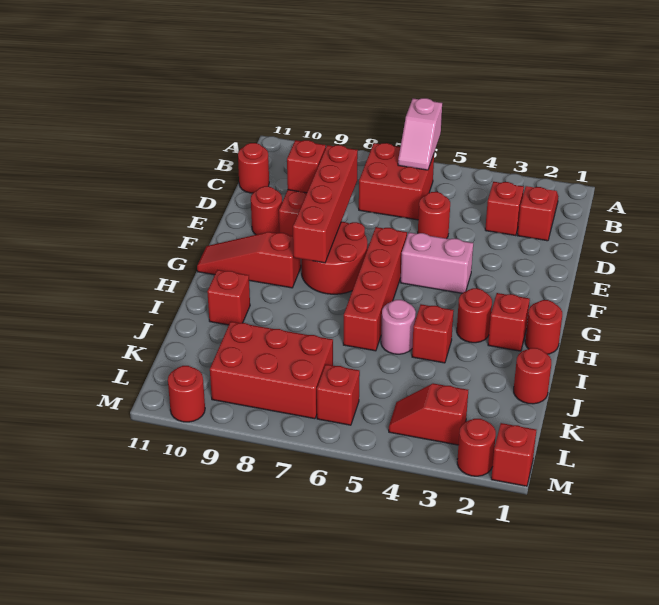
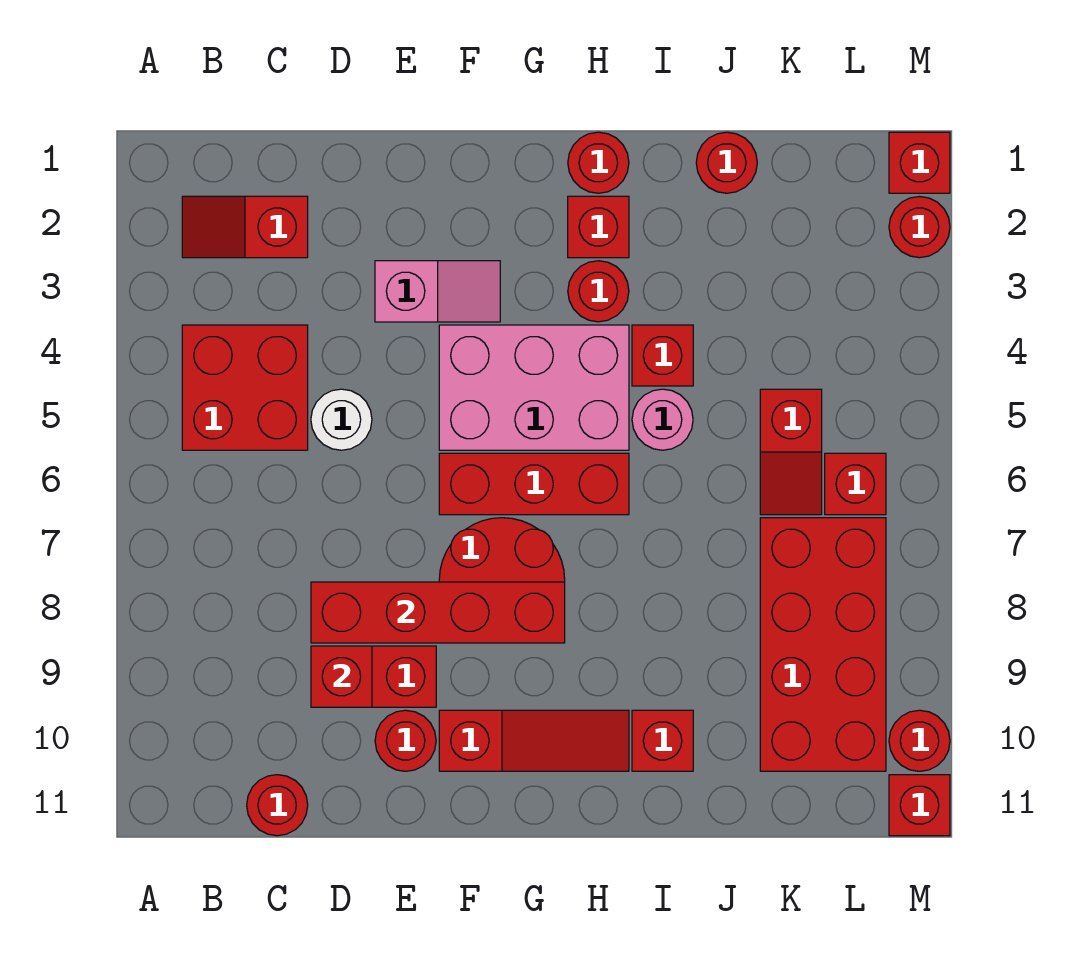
pink 1x2 slope [398,98,442,170] -> pink 1x2 slope moved to [375,261,500,322]
red 2x2 brick [359,143,434,220] -> red 2x2 brick moved to [182,325,308,450]
red 1x1 brick [485,182,524,236] -> red 1x1 brick moved to [889,775,950,836]
red 1x1 round brick [418,192,450,239] -> white 1x1 round brick [311,389,372,450]
pink 1x2 brick [401,233,473,293] -> pink 2x3 brick [439,325,629,450]
red 1x4 brick [343,227,407,351] -> red 1x3 brick [439,453,629,515]
red 1x3 slope [197,232,301,288] -> red 1x3 slope turned to [439,710,629,771]
red 2x3 brick [210,322,333,419] -> red 2x4 brick [760,518,886,771]
red 1x2 slope [389,383,468,445] -> red 1x2 slope moved to [760,389,822,515]

